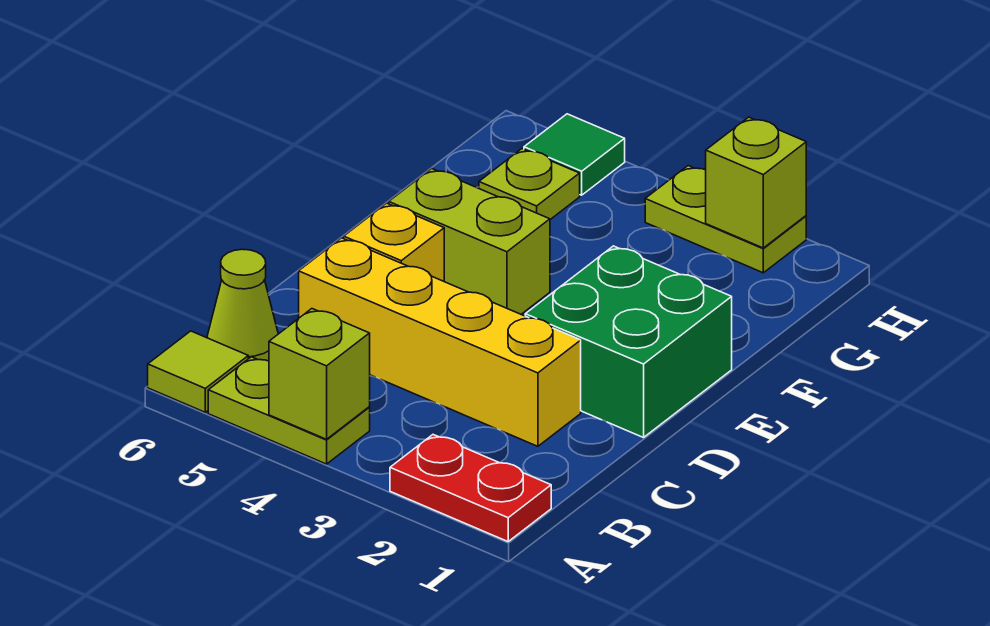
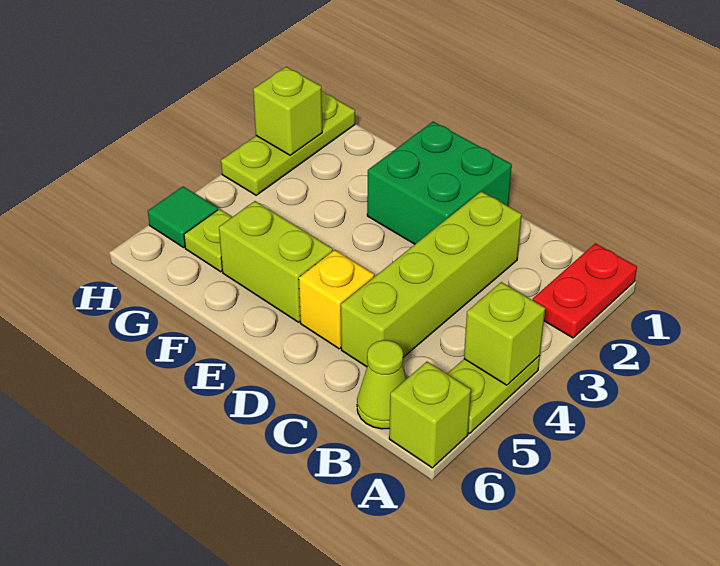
lime 1x1 tile [148,331,248,412] -> lime 1x1 brick [389,362,471,468]
yellow 1x4 brick [299,238,581,446] -> lime 1x4 brick [341,191,522,367]
lime 1x2 brick [389,169,550,314] -> lime 1x2 brick turned to [219,201,333,322]
lime 1x2 plate [645,166,806,273] -> lime 1x3 plate [221,92,355,195]

